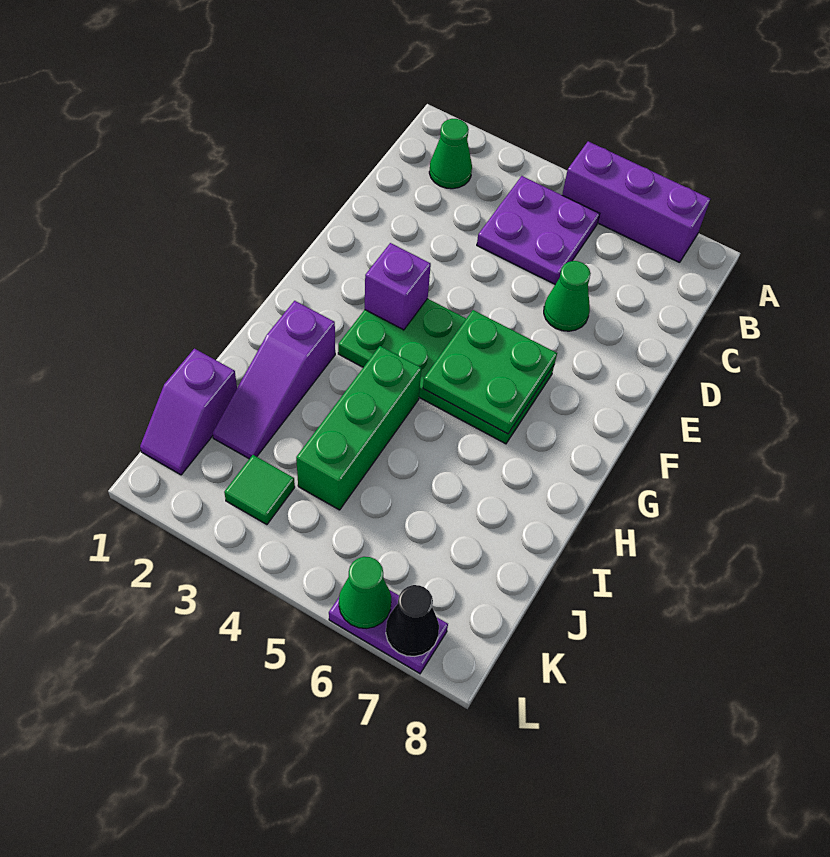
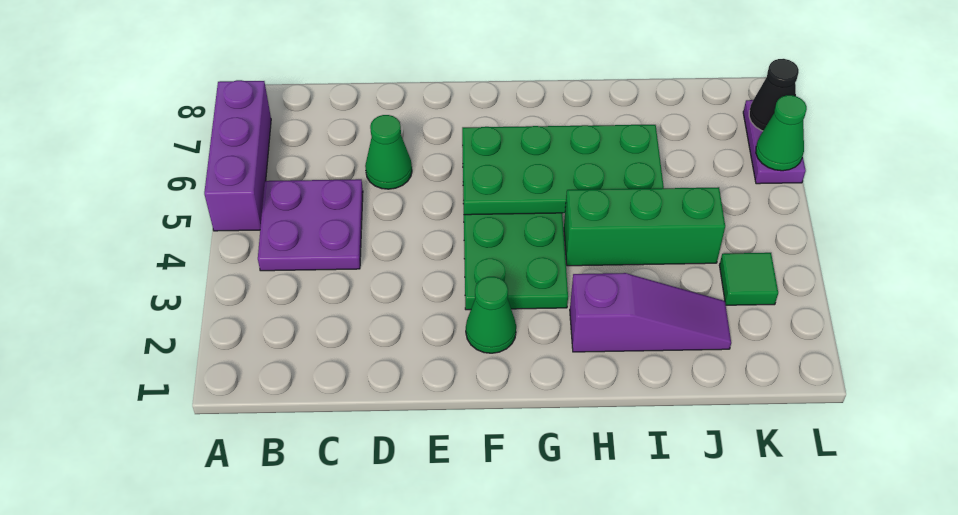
green 1x1 cone [429,119,472,189] -> green 1x1 cone moved to [466,277,516,353]
purple 1x1 brick [365,243,431,330] -> none
green 2x2 plate [423,310,557,434] -> green 2x4 plate [462,125,664,215]
purple 1x2 slope [140,349,237,475] -> none

